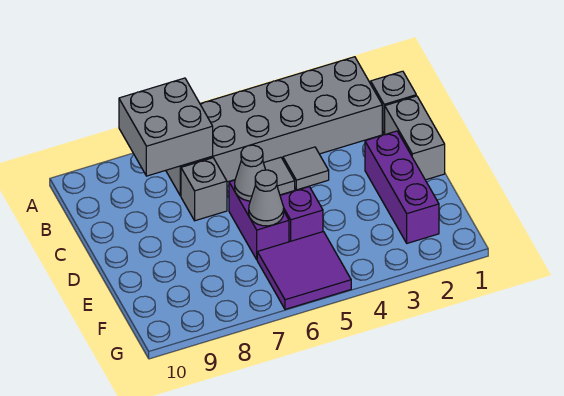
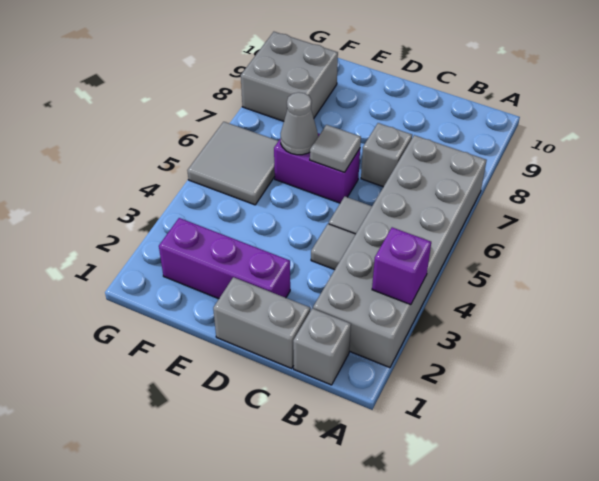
grey 2x2 brick [119,78,213,176] -> grey 2x2 brick moved to [241,32,338,121]
grey 1x1 cone [235,145,265,201] -> grey 1x1 tile [310,125,361,172]
purple 1x1 brick [280,187,323,242] -> purple 1x1 brick moved to [372,227,431,305]
purple 2x2 tile [257,232,351,309] -> grey 2x2 tile [187,122,278,205]

